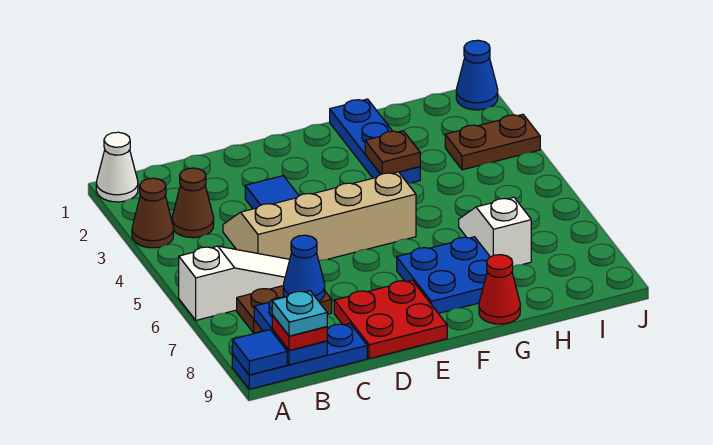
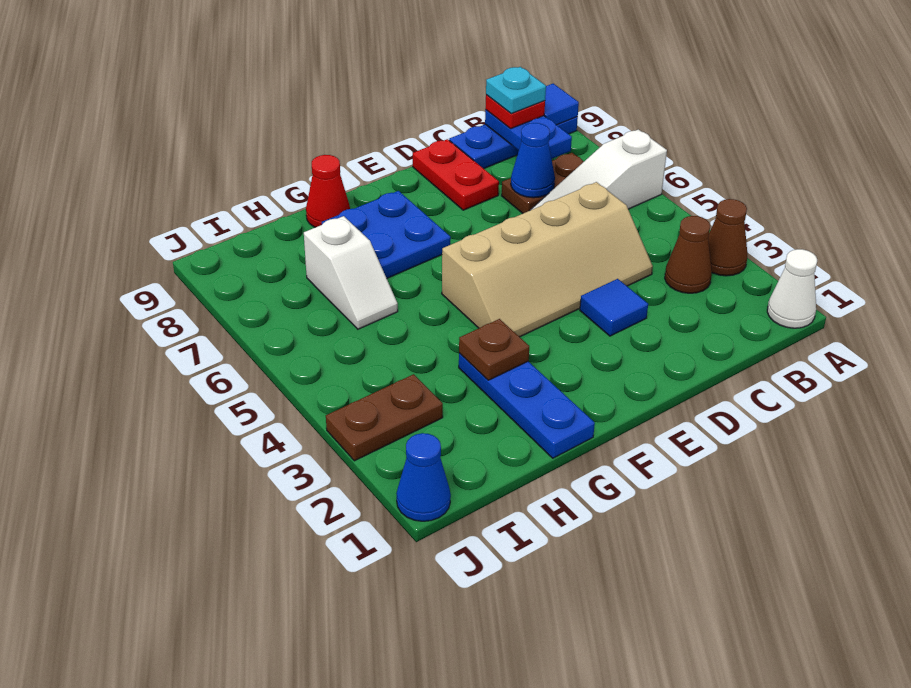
red 2x2 plate [334,280,447,359] -> red 1x2 plate [413,139,499,210]

